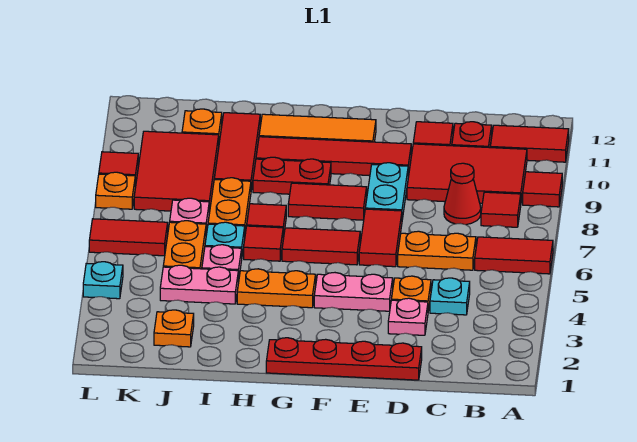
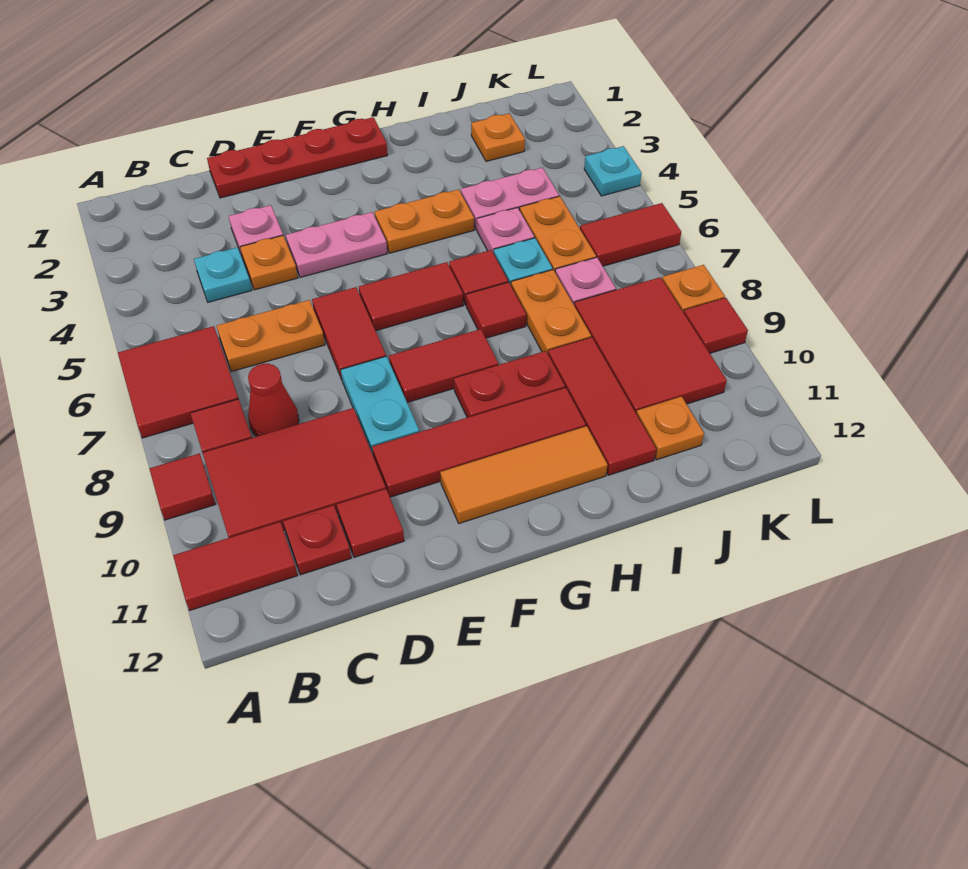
red 1x2 tile [475,237,553,274] -> red 2x2 tile [118,326,239,438]

